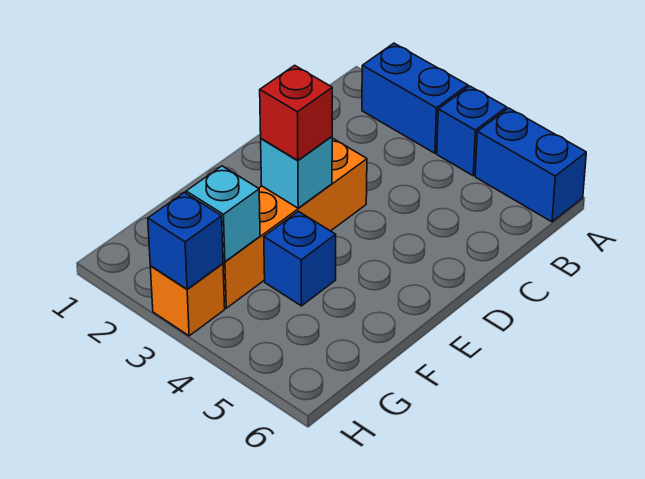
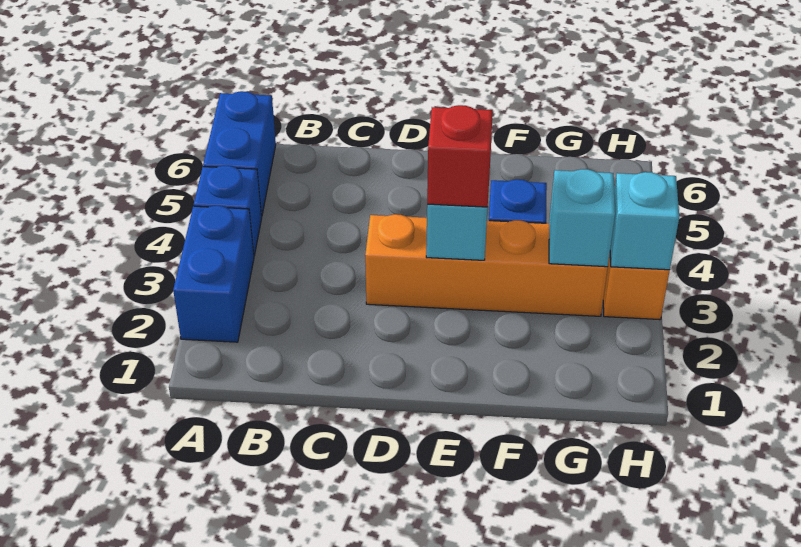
blue 1x1 brick [148,192,223,289] -> cyan 1x1 brick [610,172,679,270]

